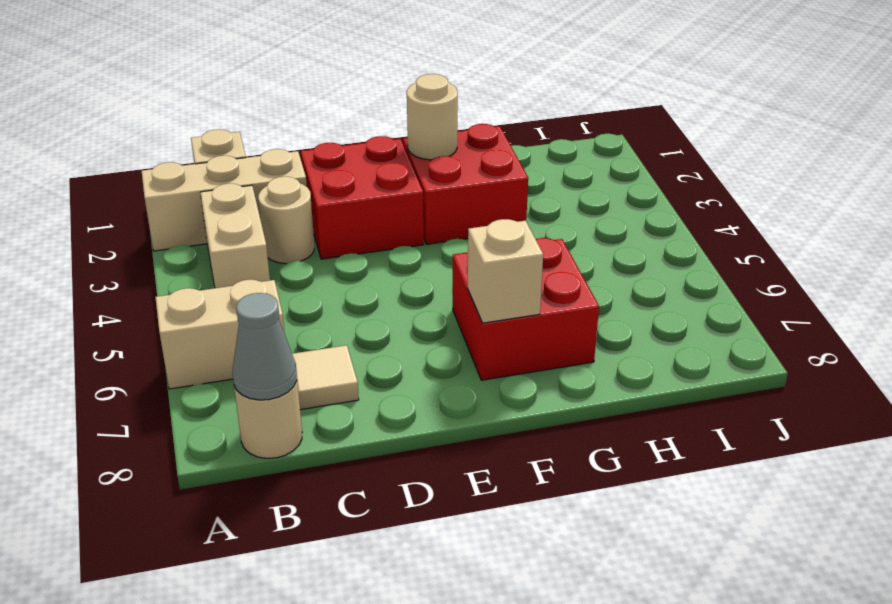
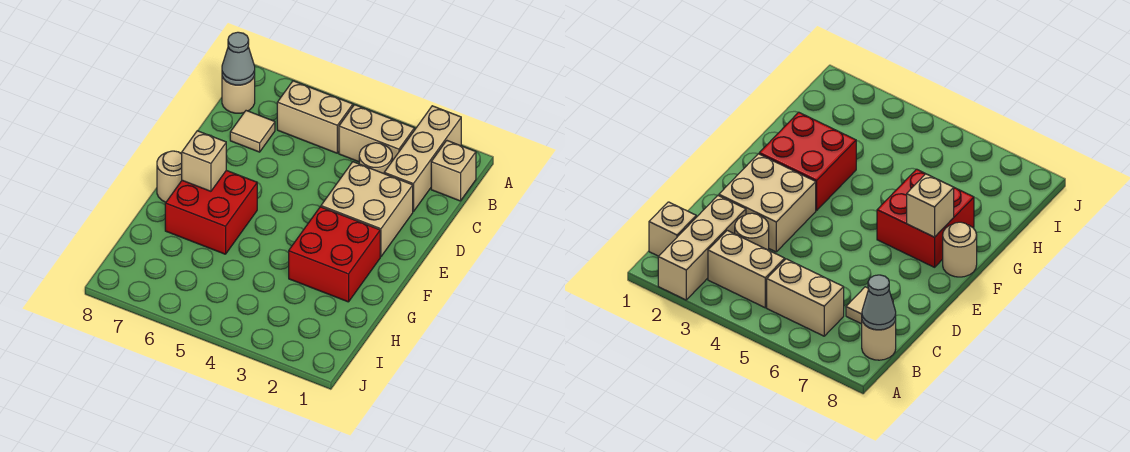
tan 1x2 brick [156,280,285,389] -> tan 1x2 brick turned to [277,81,353,153]
red 2x2 brick [301,136,424,259] -> tan 2x2 brick [321,162,413,257]
tan 1x1 round brick [407,74,458,160] -> tan 1x1 round brick moved to [157,151,182,202]

